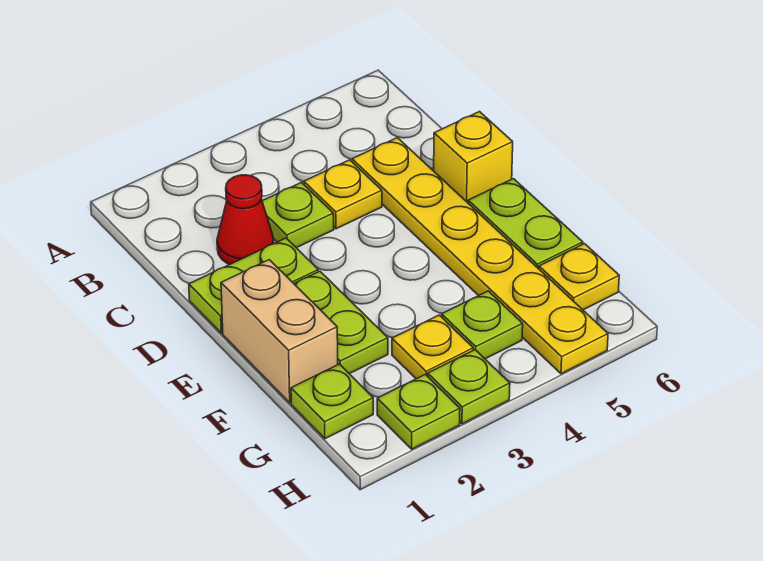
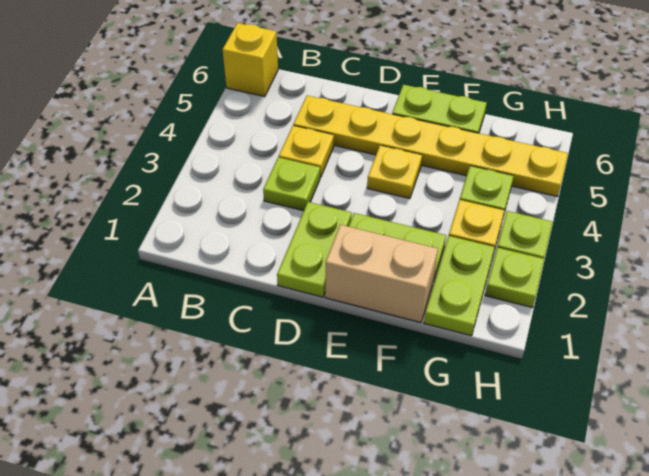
red 1x1 cone [217,175,274,265] -> none
yellow 1x1 brick [434,112,513,203] -> yellow 1x1 brick moved to [222,23,278,96]
lime 1x1 plate [291,364,373,439] -> lime 1x2 plate [424,236,495,336]
yellow 1x1 plate [539,244,619,310] -> yellow 1x1 plate moved to [367,145,422,198]

